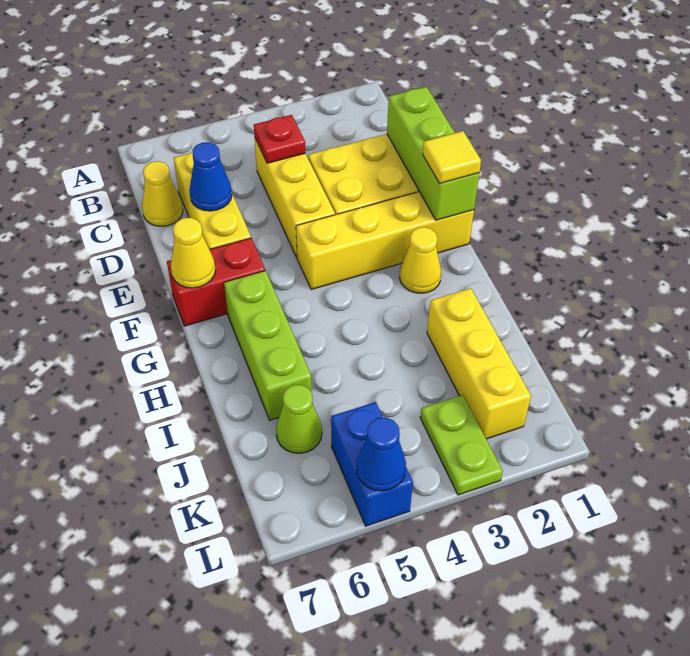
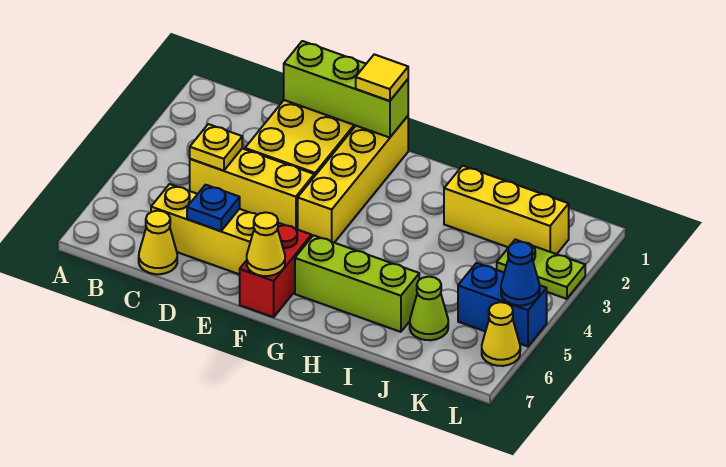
red 1x1 plate [254,115,306,163] -> yellow 1x1 plate [190,124,242,171]
blue 1x1 cone [189,142,232,211] -> blue 1x1 plate [187,185,240,231]
yellow 1x1 cone [399,227,441,293] -> yellow 1x1 cone moved to [482,302,520,366]

